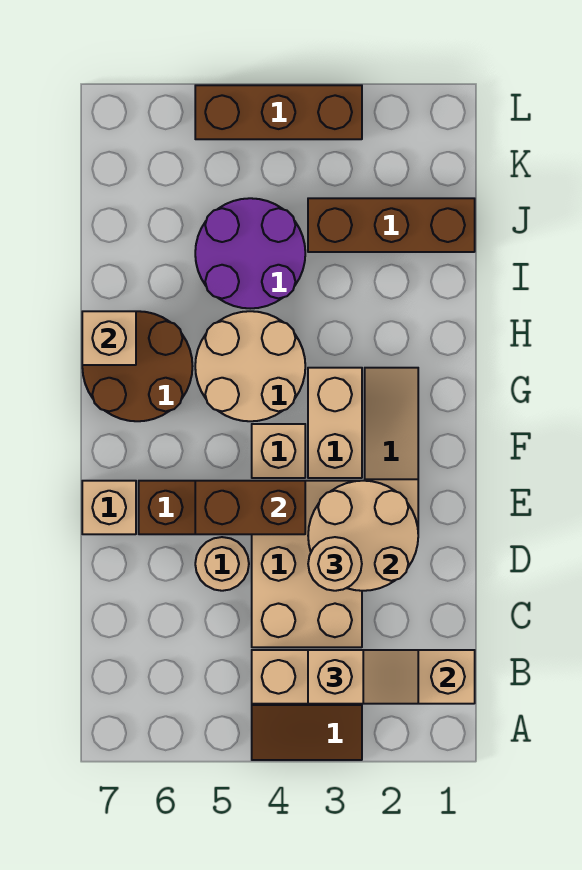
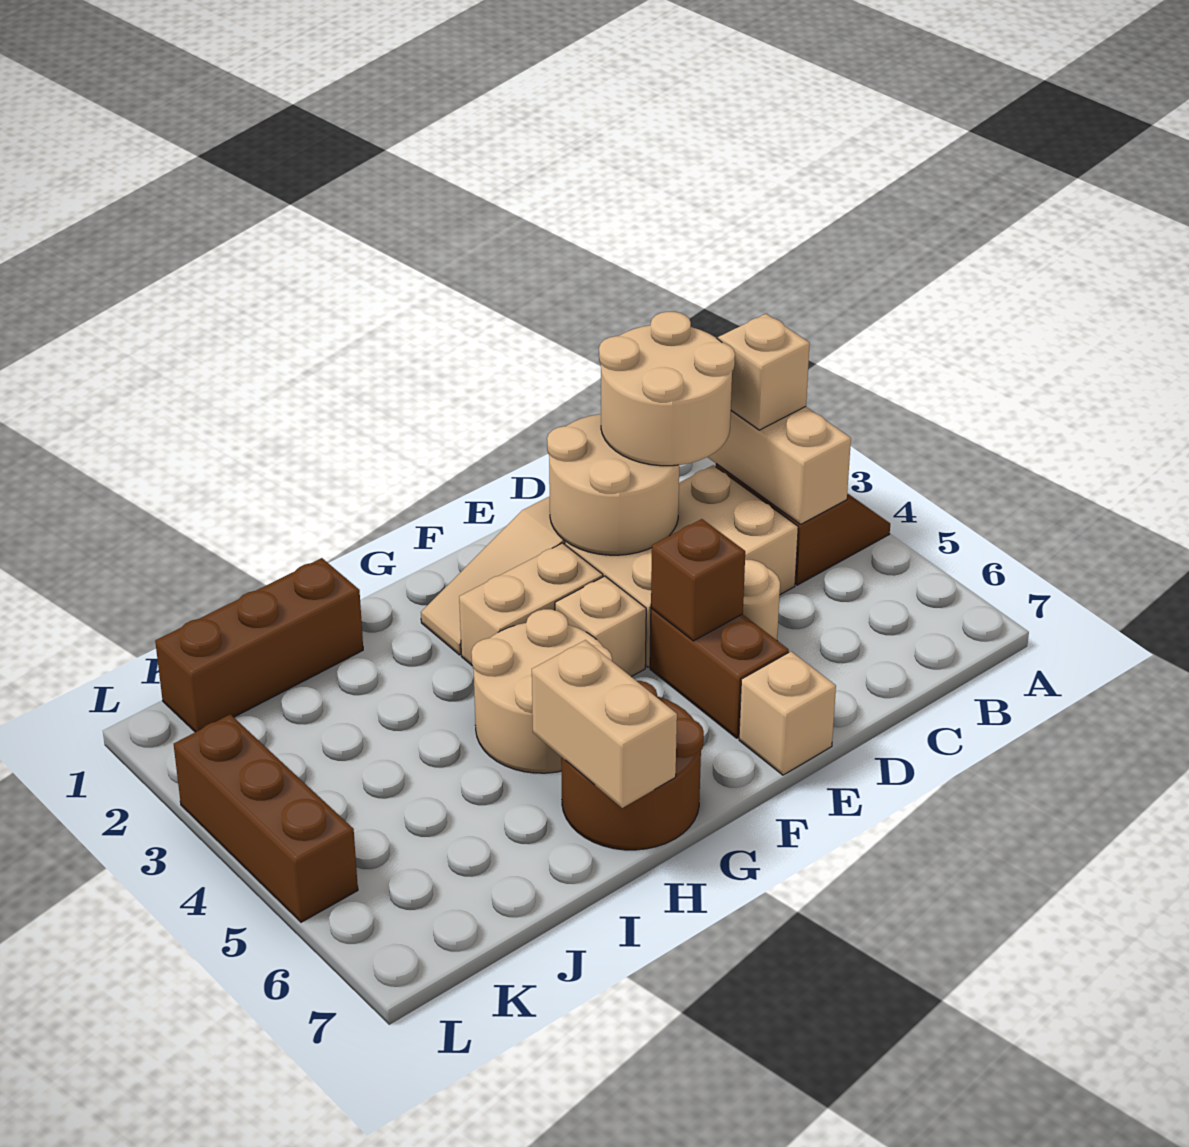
tan 1x1 round brick [308,537,362,591] -> tan 2x2 round brick [599,312,735,466]
brown 1x2 brick [195,481,305,534] -> brown 1x1 brick [651,519,745,641]
tan 1x1 brick [82,311,136,365] -> tan 1x2 brick [532,640,677,808]
purple 2x2 round brick [195,198,305,309] -> none
brown 1x3 brick [308,198,475,252] -> brown 1x3 brick turned to [155,558,363,732]

